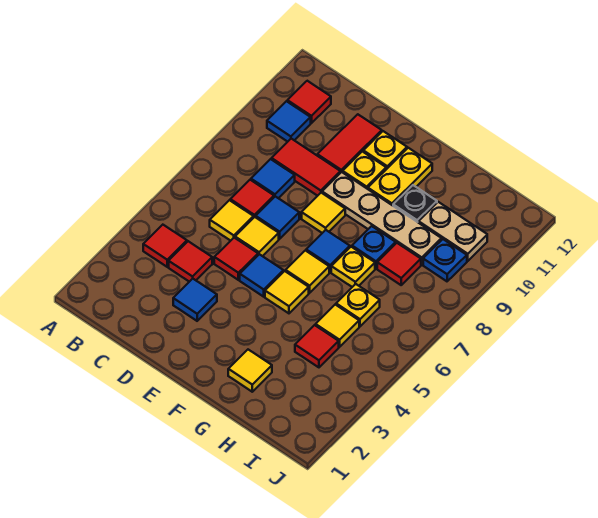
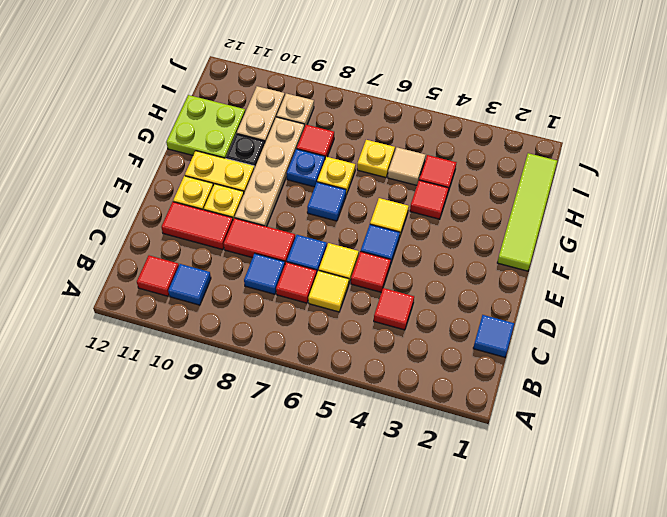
red 1x1 tile [143,225,187,267] -> red 1x1 tile moved to [410,180,448,219]
red 1x2 tile [272,139,341,196] -> red 1x2 tile turned to [224,218,295,263]
blue 1x1 tile [173,279,217,321] -> blue 1x1 tile moved to [473,315,514,357]
yellow 1x1 tile [302,193,345,233] -> none
none -> lime 1x4 tile [497,153,557,271]
yellow 1x1 tile [286,250,329,293] -> none
yellow 1x1 tile [228,350,272,392] -> none
none -> lime 2x2 plate [166,95,245,158]
yellow 1x1 tile [316,305,359,347] -> tan 1x1 tile [388,147,426,185]
blue 1x1 plate [423,239,467,281] -> tan 1x1 plate [277,93,314,127]

